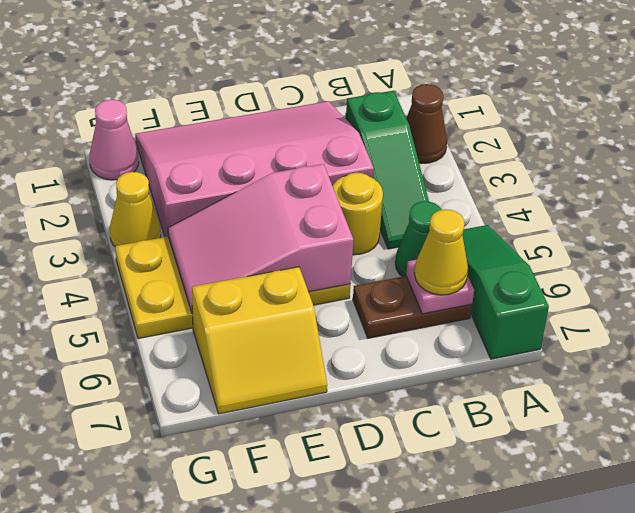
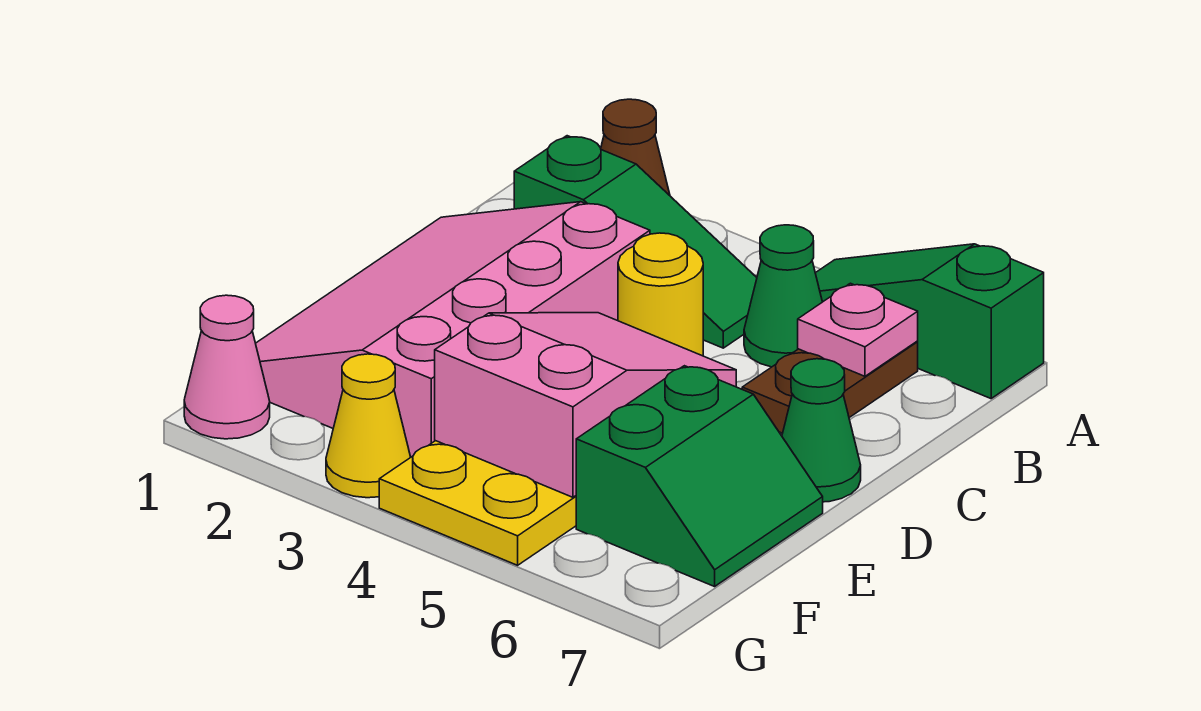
yellow 1x1 cone [414,209,468,295] -> none
pink 2x3 slope [168,164,354,314] -> pink 2x3 slope turned to [435,313,736,497]
none -> green 1x1 cone [782,359,861,502]
yellow 2x2 slope [192,267,327,414] -> green 2x2 slope [576,366,823,587]

